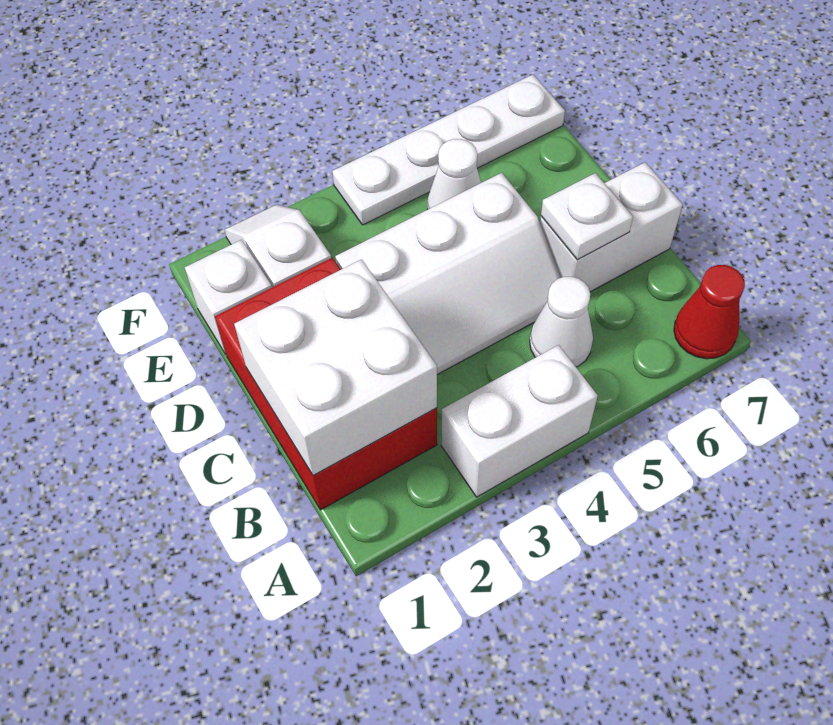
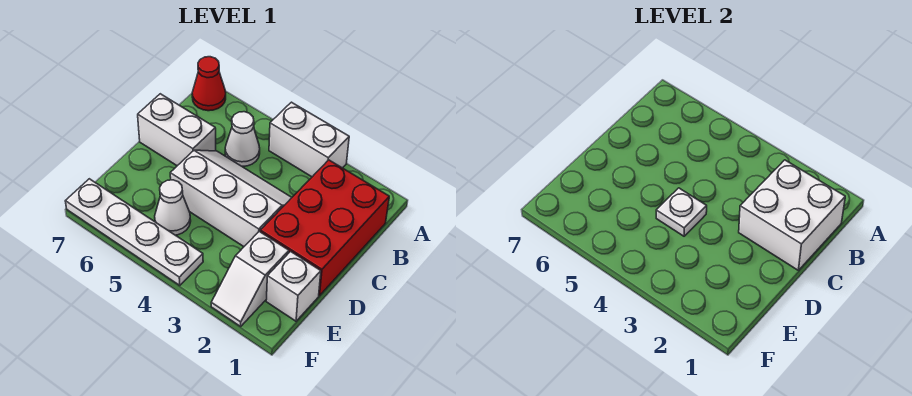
white 1x1 plate [541,173,633,260] -> white 1x1 plate moved to [656,188,707,236]

